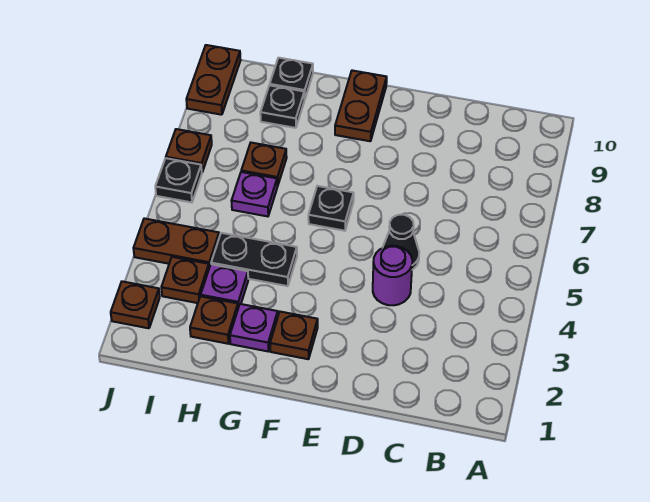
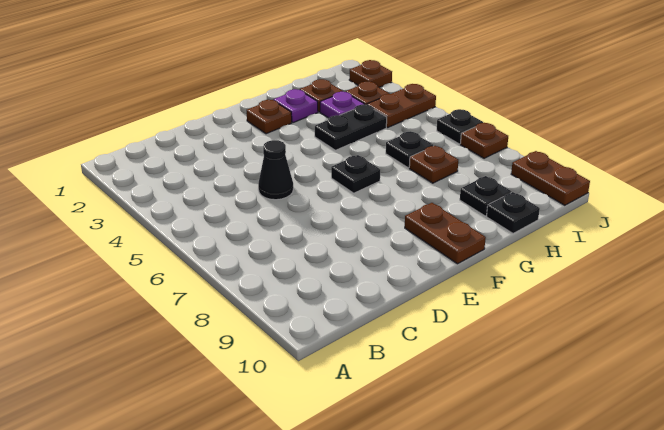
purple 1x1 round brick [373,246,412,305] -> none
purple 1x1 plate [232,172,277,216] -> black 1x1 plate [386,131,434,168]

